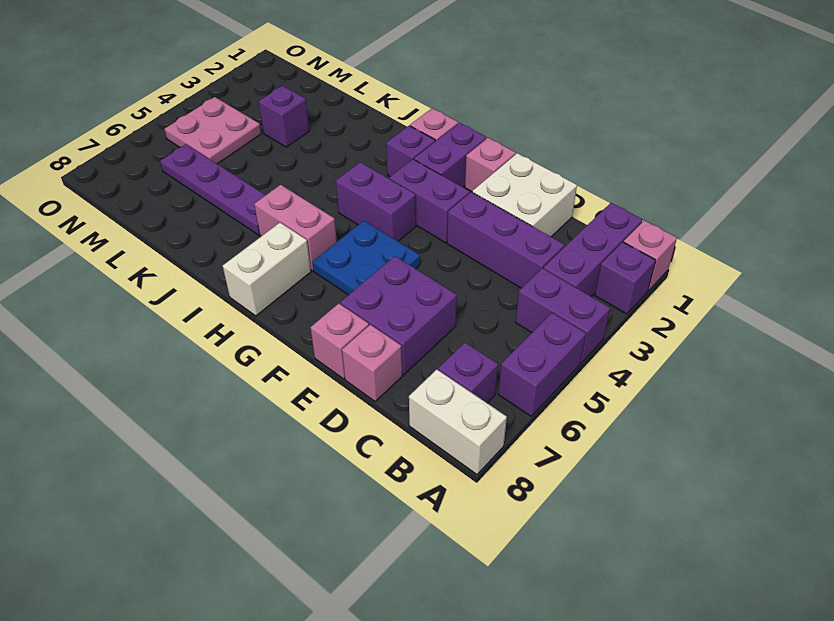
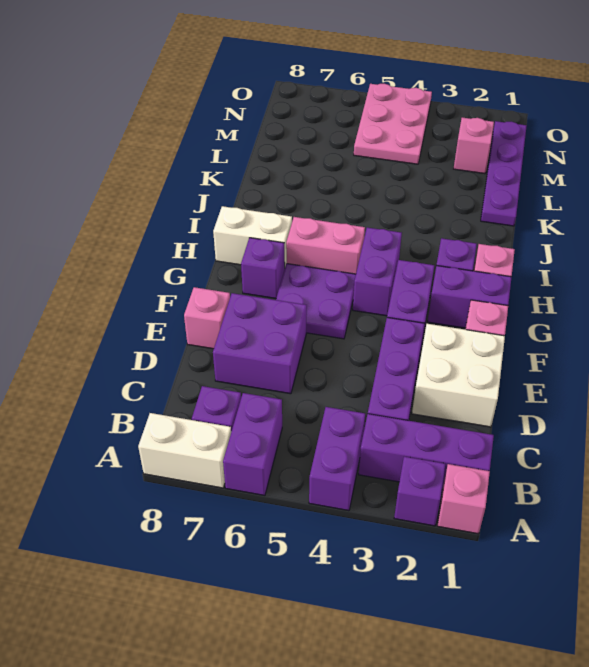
purple 1x2 brick [498,313,586,416] -> purple 1x2 brick turned to [223,393,282,495]
white 1x2 brick [409,370,507,474] -> white 1x2 brick turned to [138,413,231,488]
pink 1x1 brick [342,325,402,402] -> pink 1x1 brick moved to [454,118,494,174]
blue 2x2 plate [312,221,420,295] -> purple 2x2 plate [276,264,356,339]
pink 1x2 brick [254,185,337,271] -> pink 1x2 brick turned to [286,217,365,274]
purple 1x4 plate [160,144,265,235] -> purple 1x4 plate moved to [481,121,527,226]
purple 1x1 brick [259,86,309,147] -> purple 1x1 brick moved to [241,238,285,298]
pink 2x2 plate [164,97,261,164] -> pink 2x3 plate [354,84,432,164]

